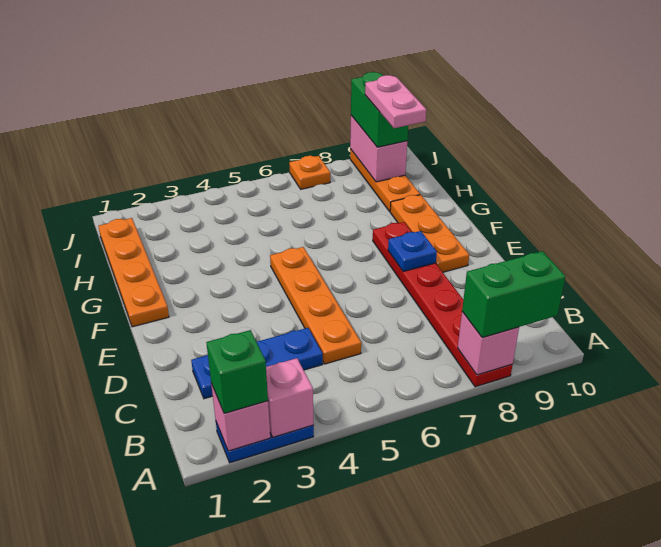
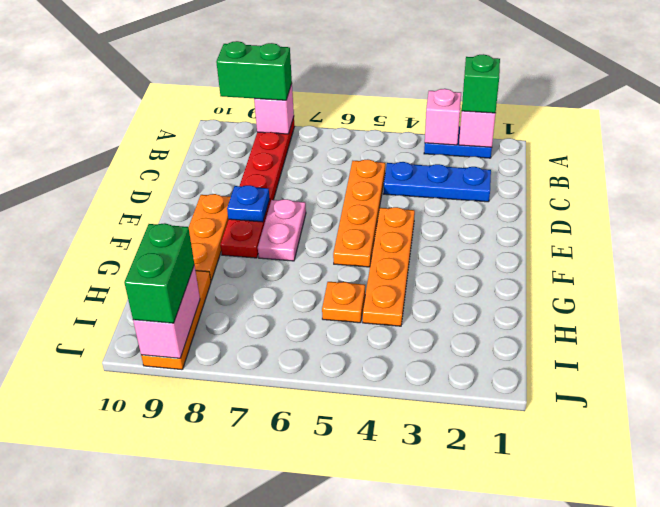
orange 1x4 plate [98,218,169,327] -> orange 1x4 plate moved to [363,207,415,326]
pink 1x2 plate [365,75,426,128] -> pink 1x2 plate moved to [258,199,306,261]
orange 1x1 plate [289,156,330,189] -> orange 1x1 plate moved to [322,282,365,323]

